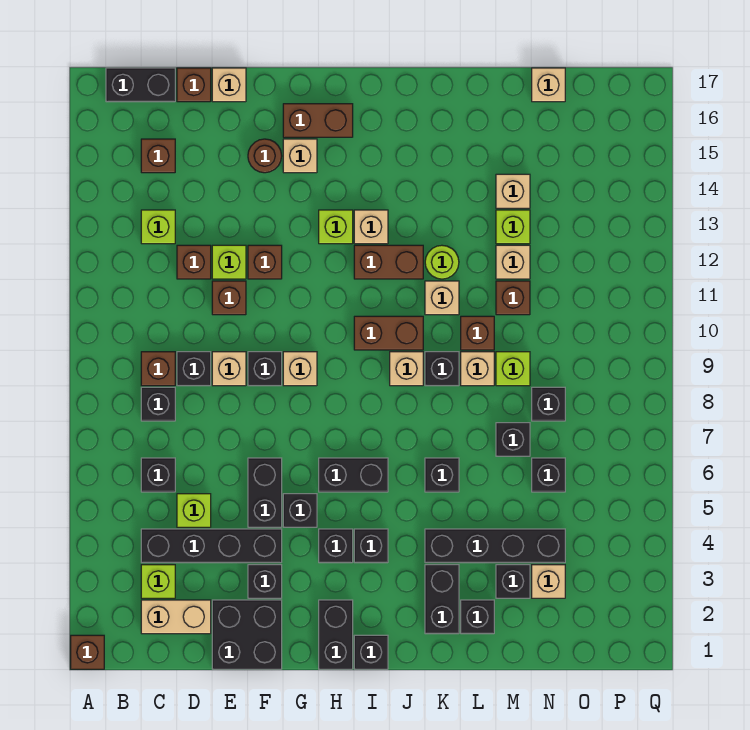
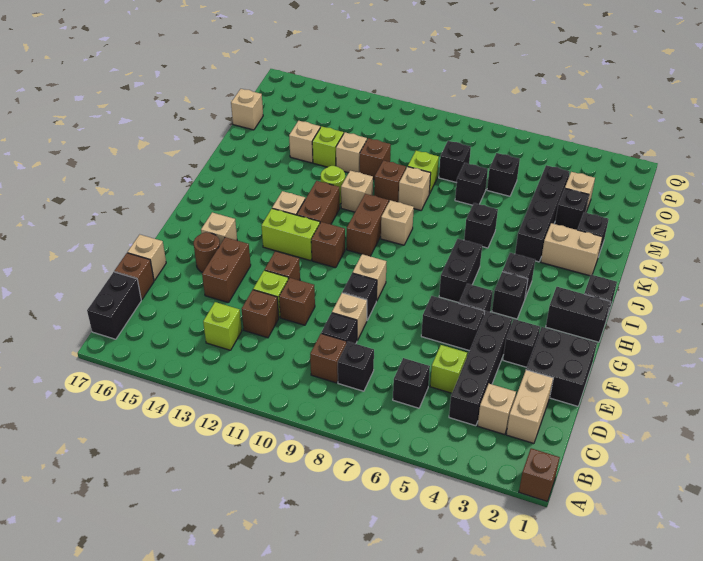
lime 1x1 brick [141,565,175,598] -> tan 1x1 brick [477,384,516,435]
brown 1x1 brick [141,139,175,173] -> brown 1x1 brick moved to [311,222,345,268]
brown 1x2 brick [283,104,353,137] -> brown 1x2 brick moved to [202,237,251,303]
lime 1x1 brick [319,210,353,244] -> lime 1x2 brick [261,209,320,261]
black 1x2 brick [425,565,459,634] -> tan 1x2 brick [541,223,602,276]
black 1x1 brick [425,352,459,386] -> none

